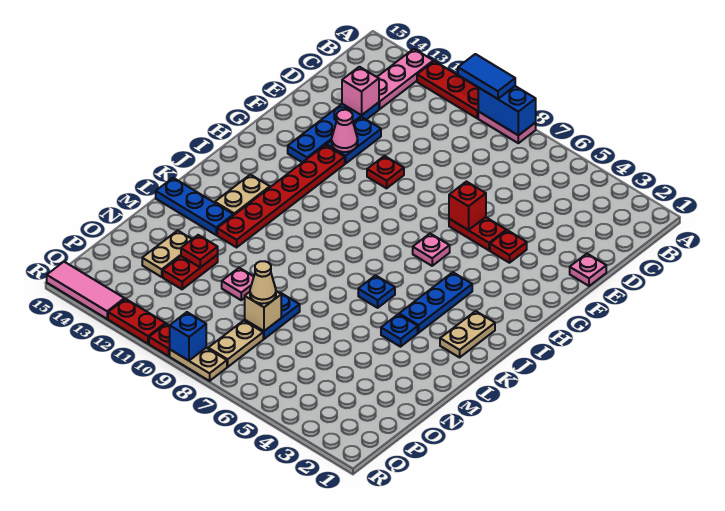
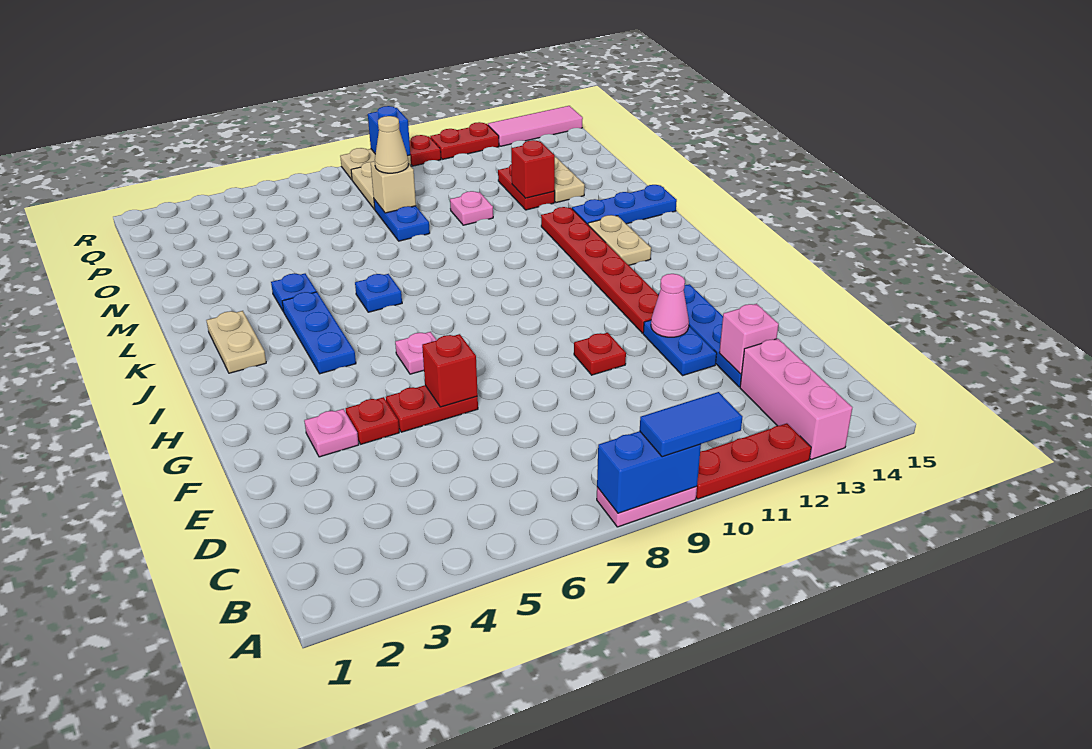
pink 1x3 plate [377,49,433,109] -> pink 1x3 brick [740,339,852,460]
pink 1x1 plate [570,254,606,286] -> pink 1x1 plate moved to [304,409,359,457]
red 1x1 plate [181,235,218,268] -> red 1x1 brick [511,140,555,198]

